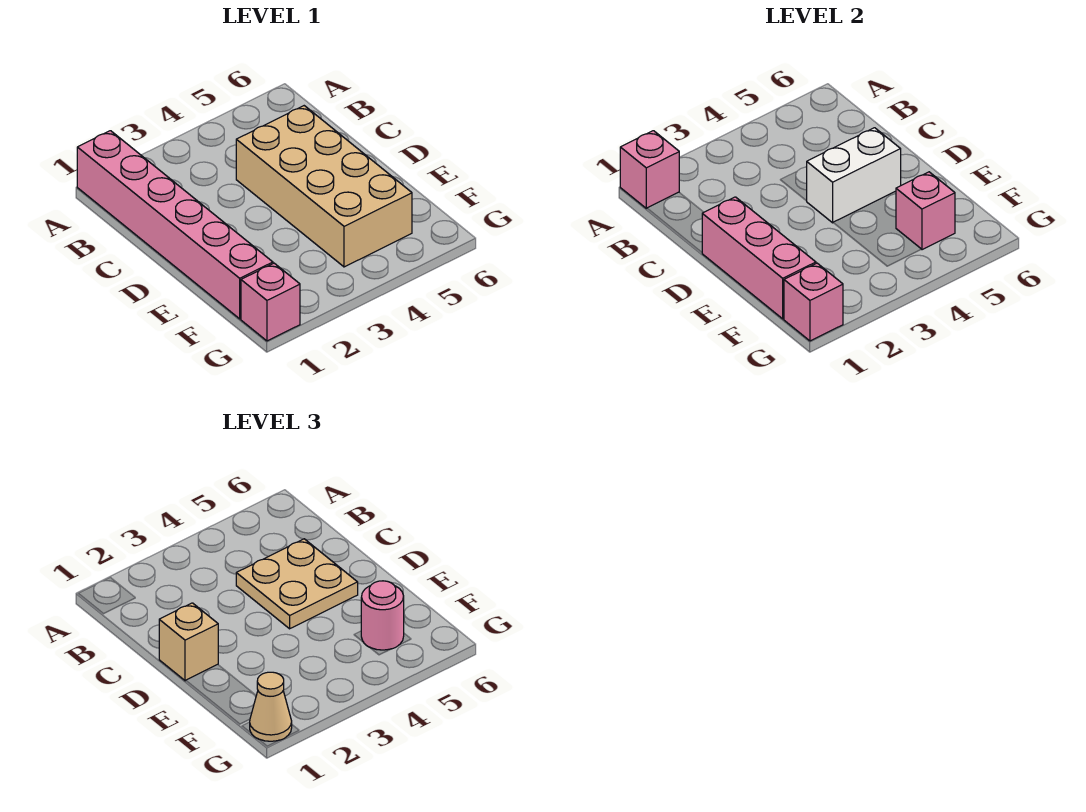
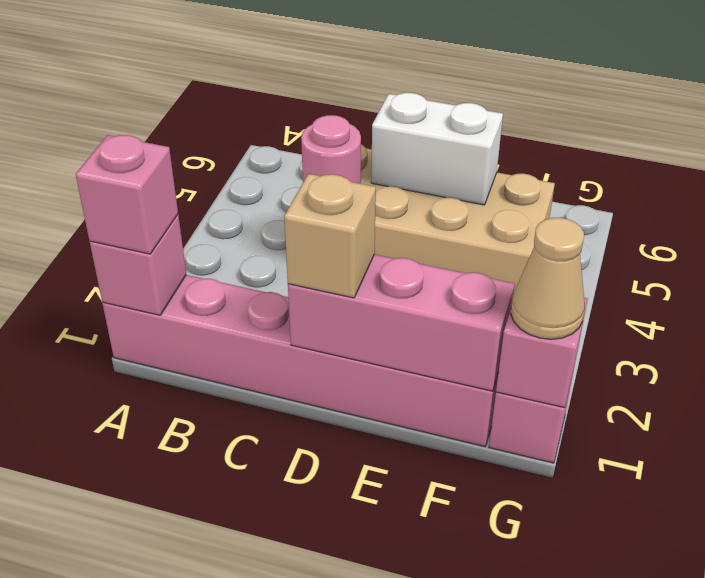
tan 2x2 plate [236,539,358,629] -> none
white 1x2 brick [807,128,901,223] -> white 1x2 brick turned to [371,93,503,205]
pink 1x1 brick [896,172,955,250] -> pink 1x1 brick moved to [76,135,178,254]
pink 1x1 round brick [361,581,404,650] -> pink 1x1 round brick moved to [301,115,361,184]

